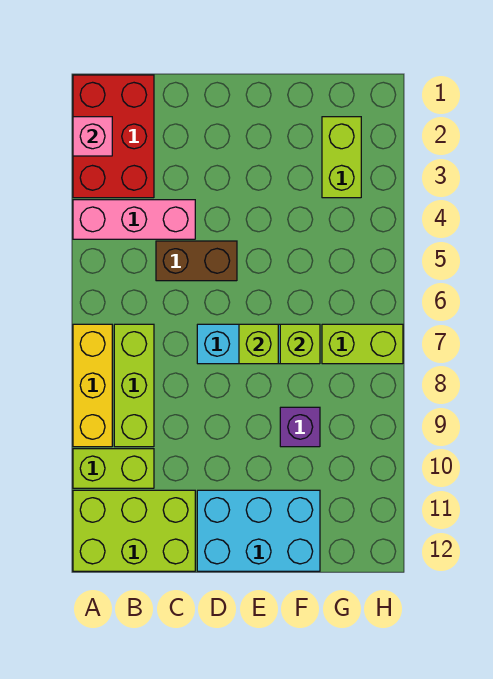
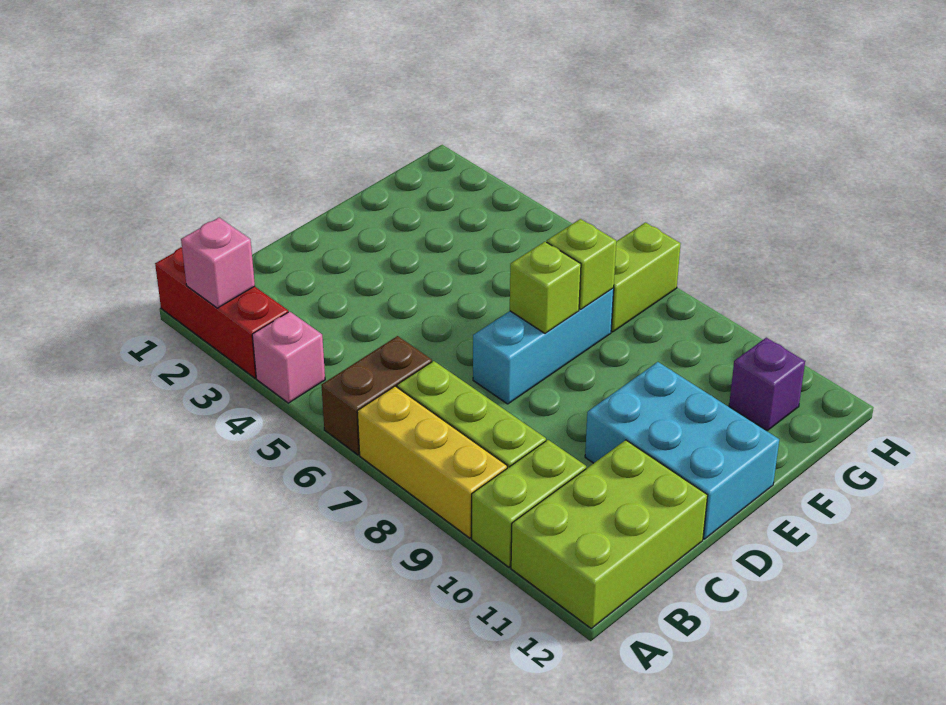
red 2x3 brick [73,75,154,198] -> red 1x3 brick [155,247,288,378]
pink 1x3 brick [73,200,195,239] -> pink 1x1 brick [252,312,325,403]
brown 1x2 brick [156,241,237,281] -> brown 1x2 brick moved to [321,336,432,455]
cyan 2x3 brick [197,490,320,571] -> cyan 2x3 brick turned to [585,362,779,539]
purple 1x1 brick [280,407,320,447] -> purple 1x1 brick moved to [729,338,805,430]
lime 1x2 brick [322,117,361,198] -> none

